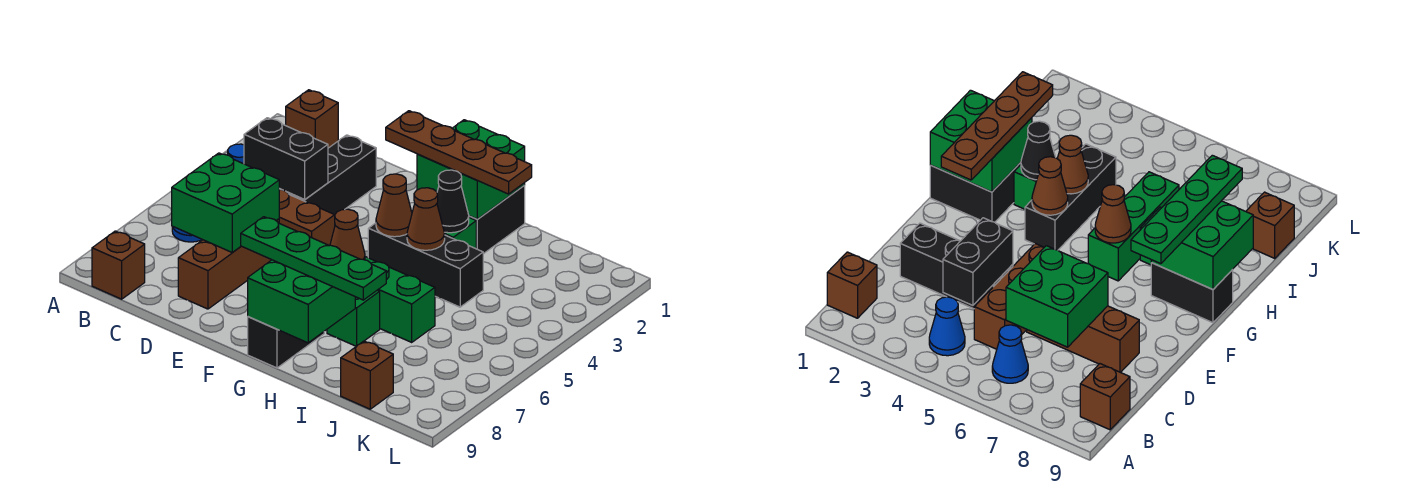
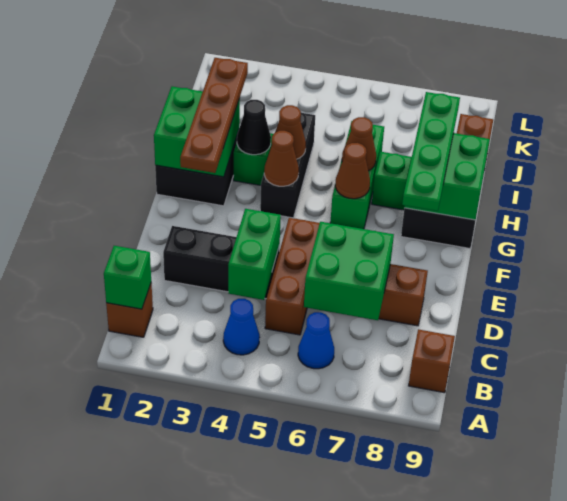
none -> green 1x1 brick [104,246,151,309]
black 1x2 brick [244,118,328,200] -> green 1x2 brick [228,209,281,300]
none -> brown 1x1 cone [342,117,376,171]

